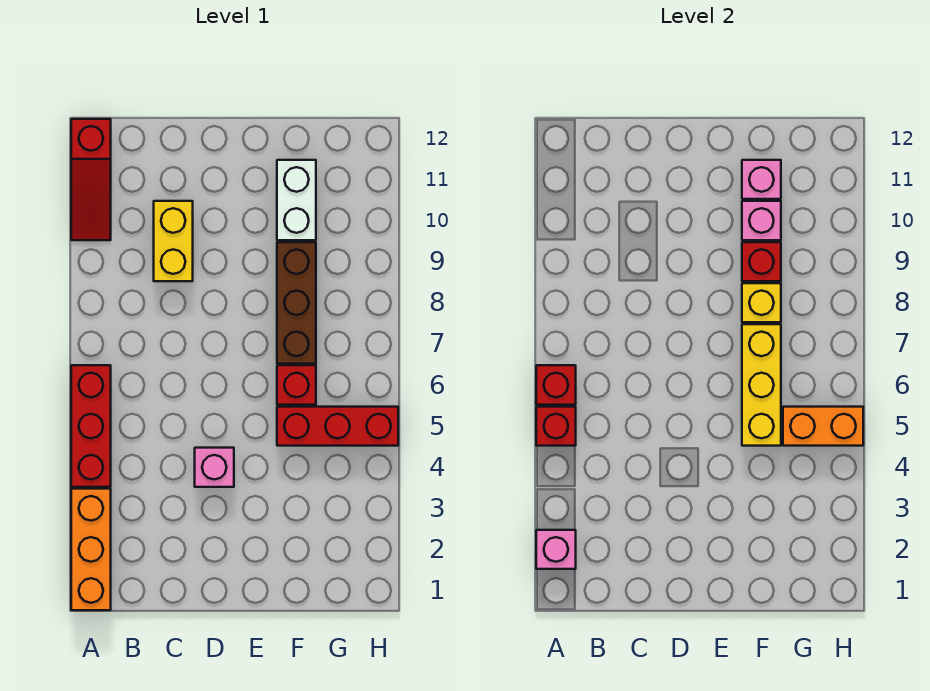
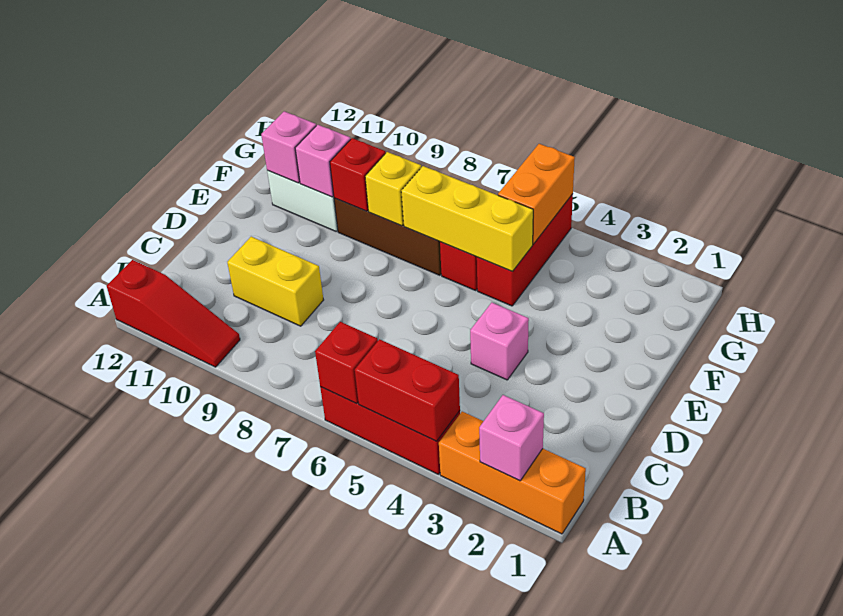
red 1x1 brick [536,407,576,446] -> red 1x2 brick [355,339,460,441]

